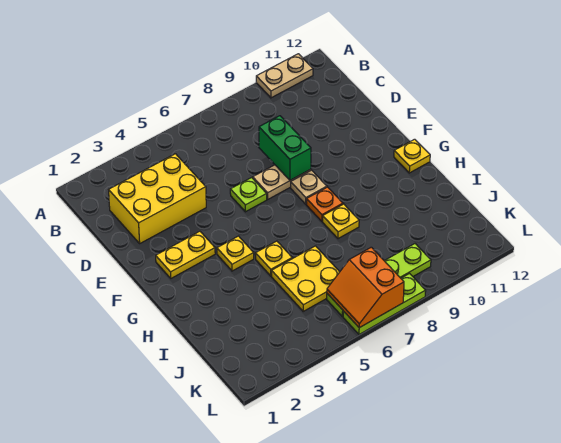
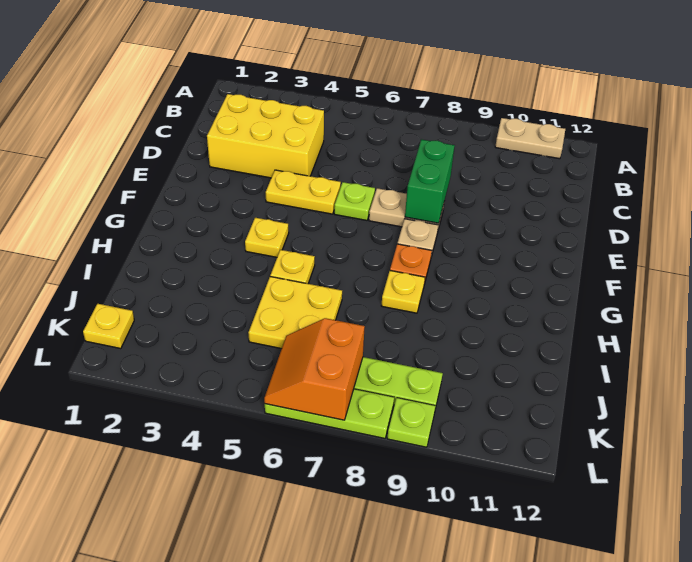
yellow 1x2 plate [156,231,215,278] -> yellow 1x2 plate moved to [266,170,341,214]
yellow 1x1 plate [394,139,430,173] -> yellow 1x1 plate moved to [83,304,134,349]
none -> lime 1x1 plate [387,398,435,447]

